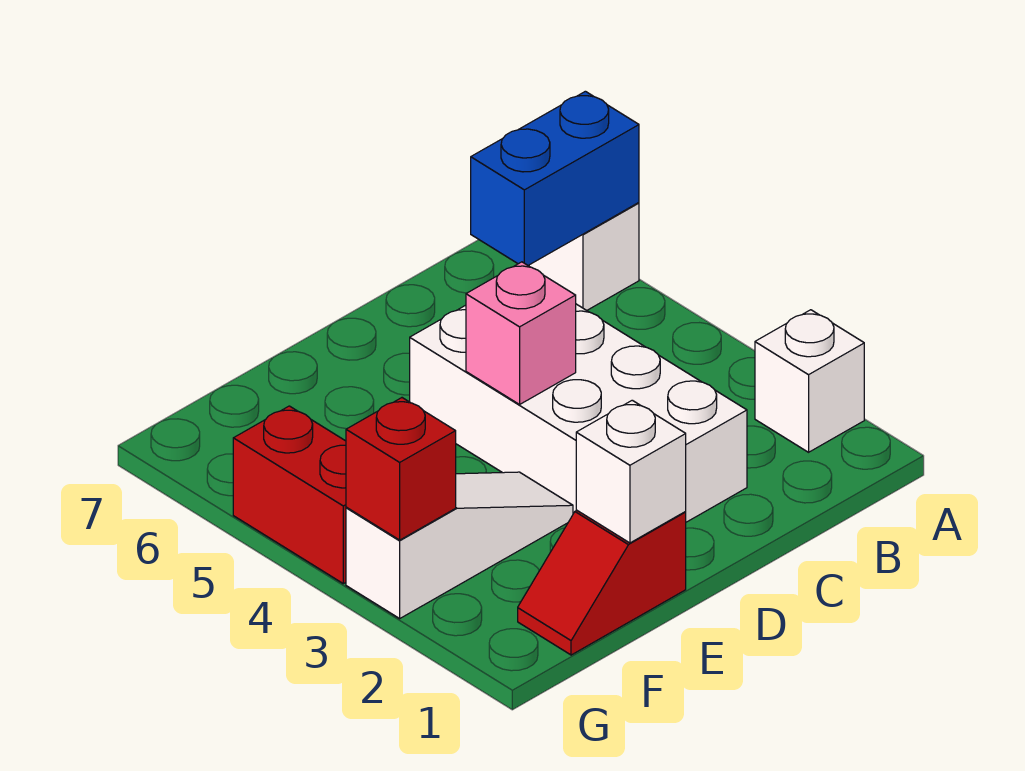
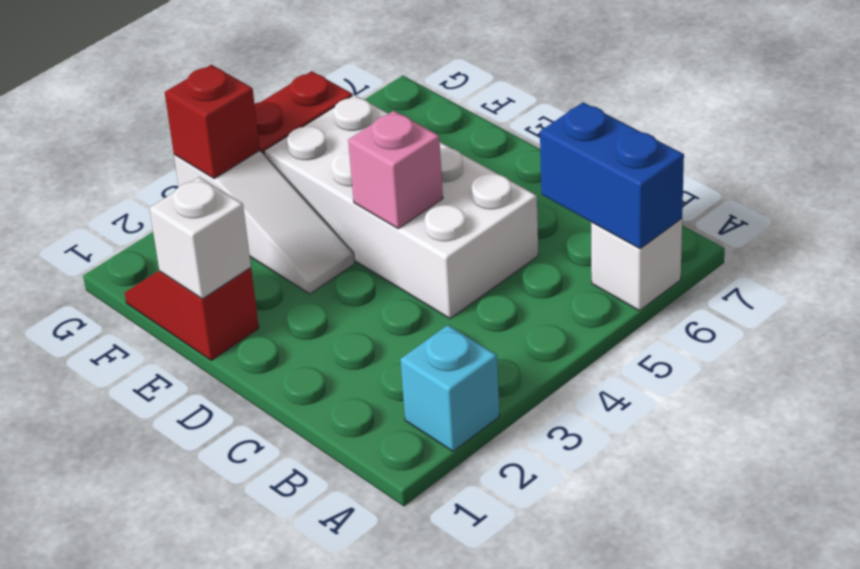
white 1x1 brick [755,310,864,452] -> cyan 1x1 brick [400,325,499,451]
white 2x4 brick [410,304,747,522] -> white 2x4 brick turned to [265,95,538,319]

